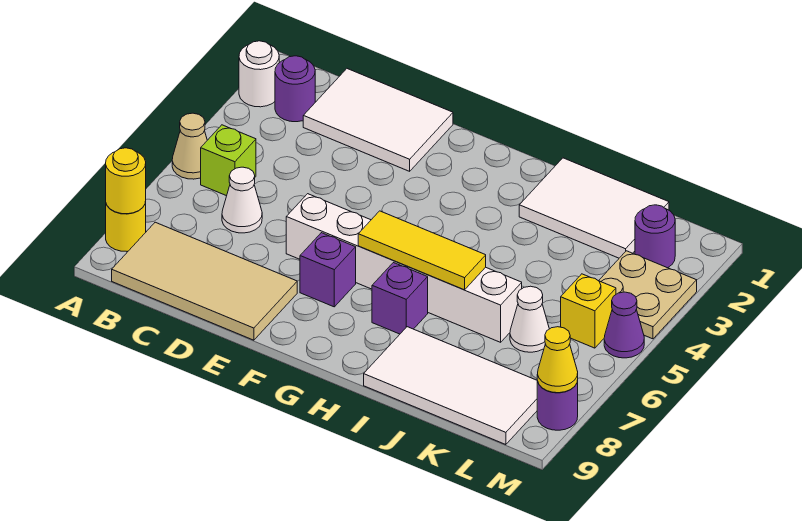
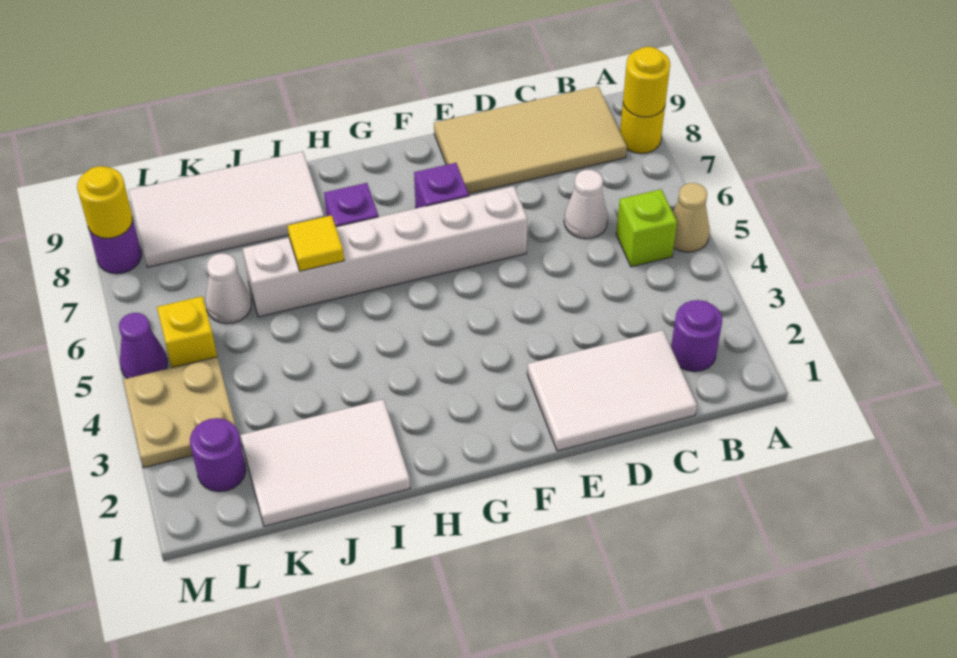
white 1x1 round brick [239,41,279,107] -> none
yellow 1x3 tile [358,211,486,290] -> yellow 1x1 tile [288,215,344,271]
yellow 1x1 cone [537,327,578,393] -> yellow 1x1 round brick [77,166,133,238]

